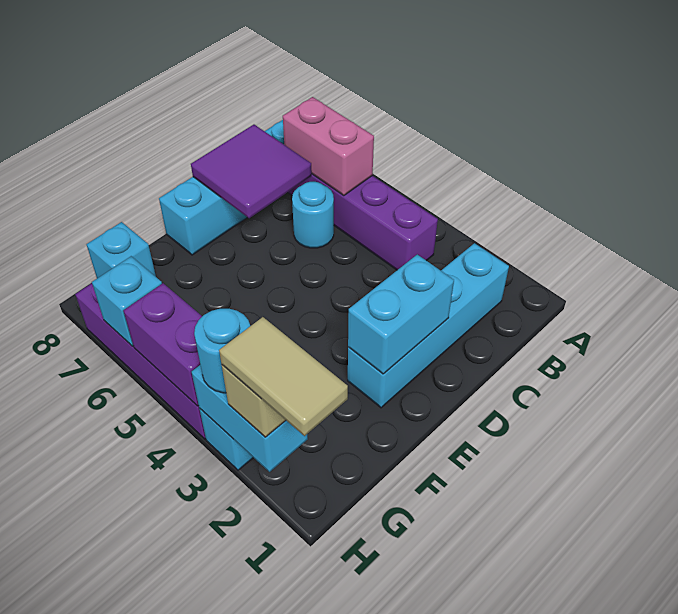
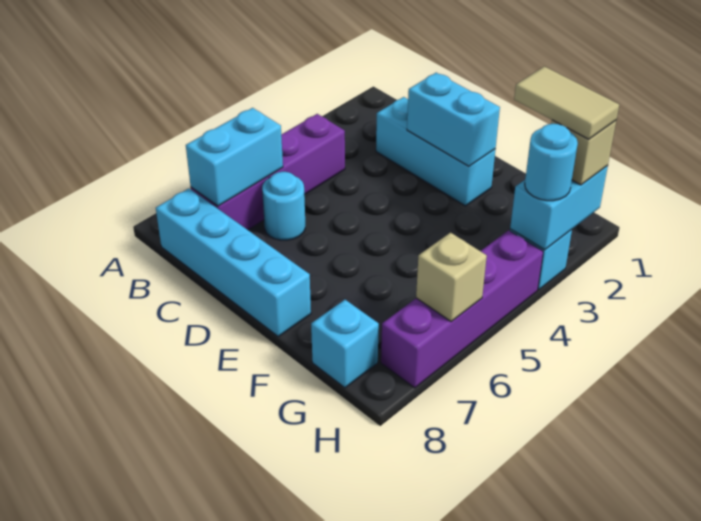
cyan 1x4 brick [348,243,509,408] -> cyan 1x3 brick [376,97,495,206]
pink 1x2 brick [283,97,374,196] -> cyan 1x2 brick [186,108,283,206]
purple 2x2 tile [191,125,312,218] -> none
tan 1x2 tile [219,317,348,436] -> tan 1x2 tile turned to [514,66,619,139]
purple 1x2 brick [123,283,202,406] -> none
cyan 1x1 brick [92,256,162,346] -> tan 1x1 brick [416,233,487,322]

